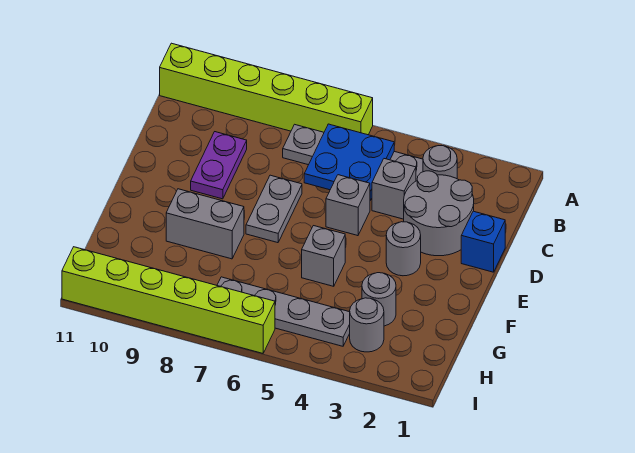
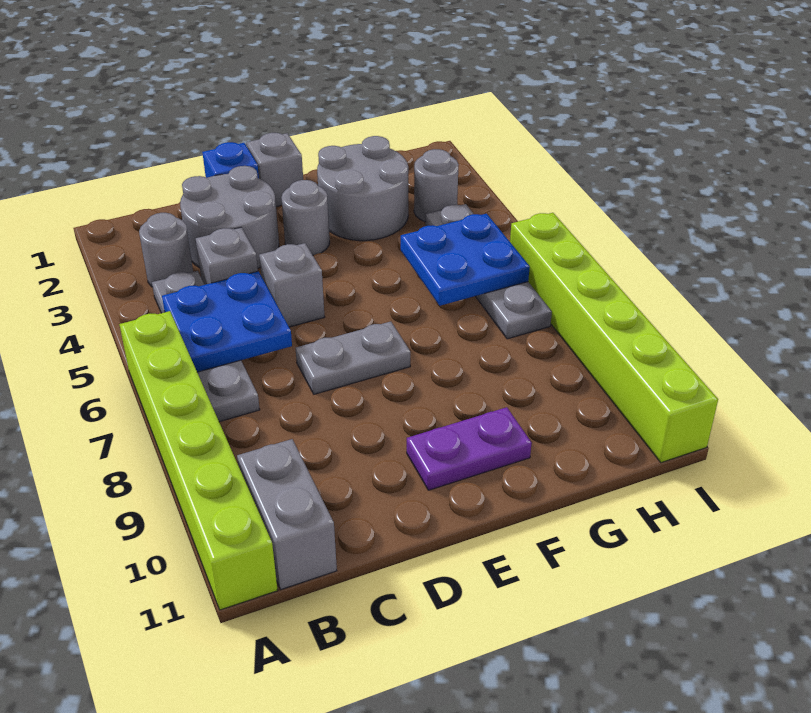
purple 1x2 plate [191,132,247,199] -> purple 1x2 plate moved to [407,407,532,490]
grey 1x1 brick [302,226,345,286] -> grey 1x1 brick moved to [246,133,303,207]
grey 1x2 brick [166,189,244,259] -> grey 1x2 brick moved to [237,439,337,589]
grey 1x1 round brick [362,273,396,326] -> grey 2x2 round brick [317,136,408,241]
none -> blue 2x2 plate [401,214,530,306]

